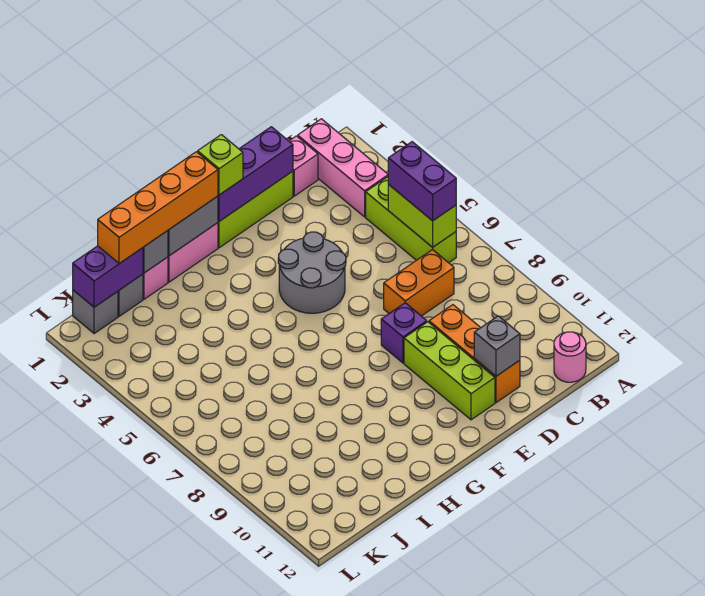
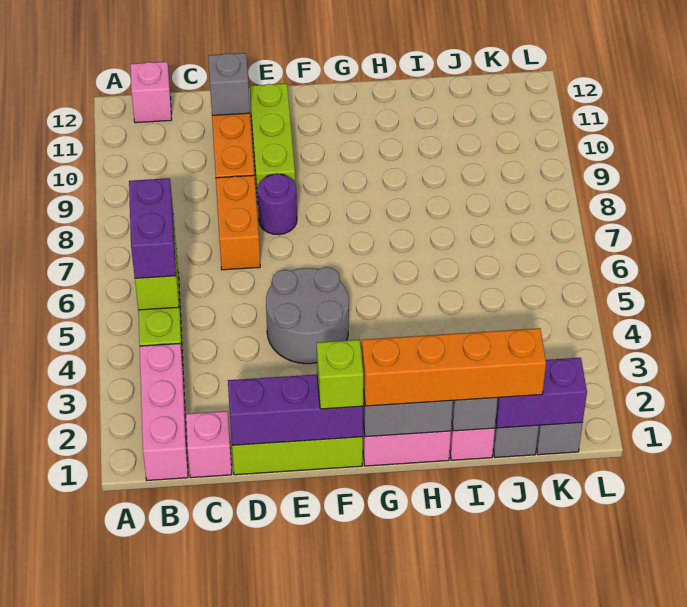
pink 1x1 round brick [554,332,586,382] -> pink 1x1 brick [130,62,172,123]
orange 1x2 brick [384,249,454,316] -> orange 1x2 brick turned to [216,175,260,270]
purple 1x1 brick [381,303,427,363] -> purple 1x1 round brick [258,174,297,235]

